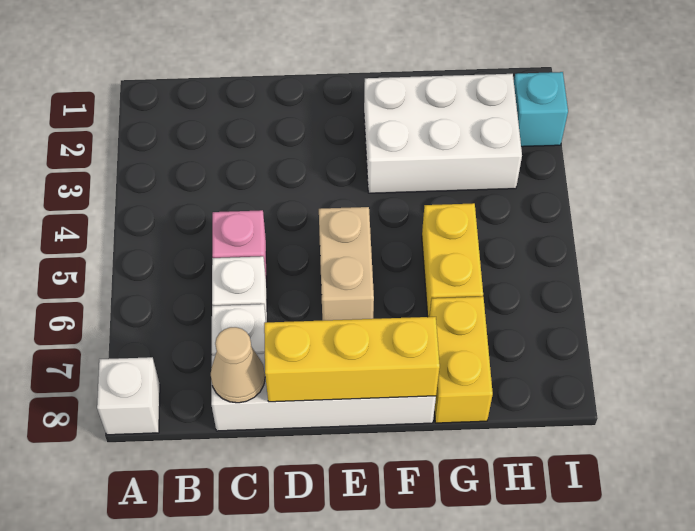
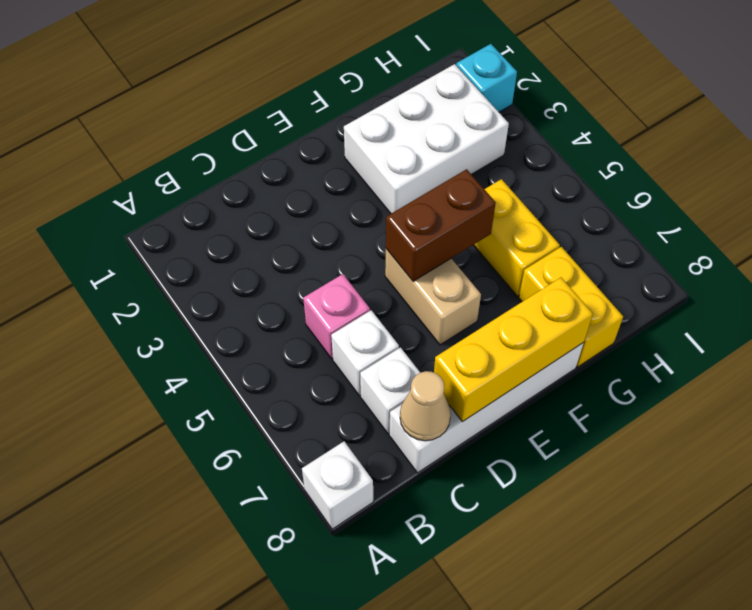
none -> brown 1x2 brick [386,169,496,281]

